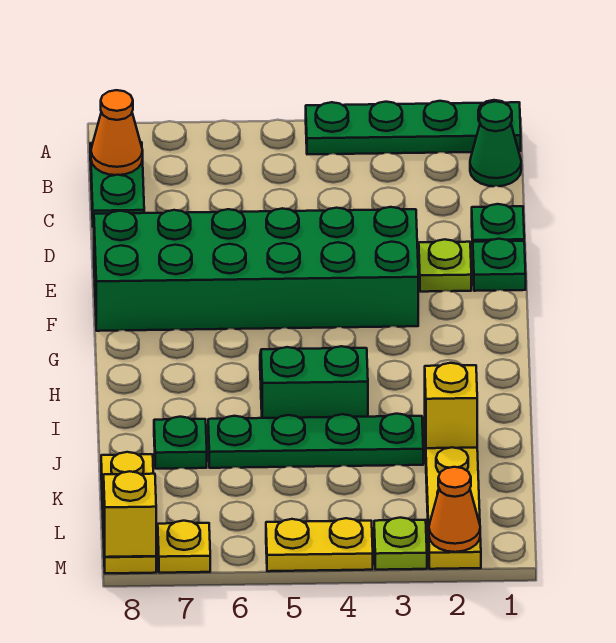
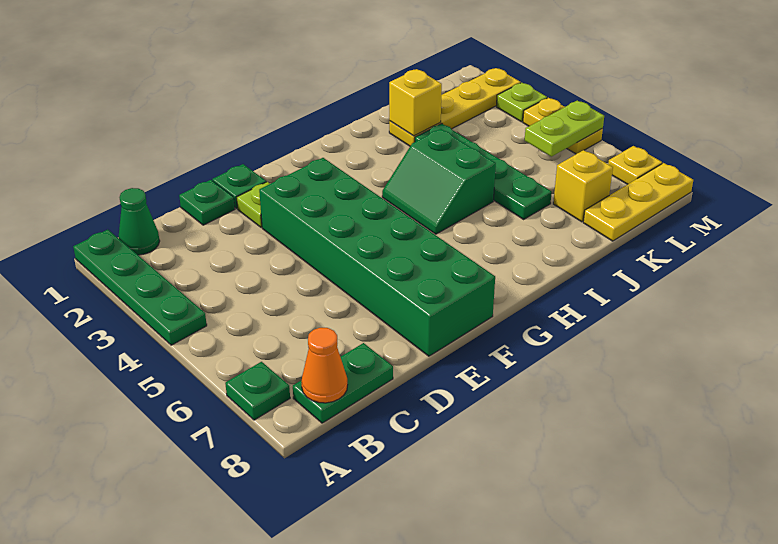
green 1x1 plate [154,417,207,469] -> green 1x1 plate moved to [225,362,290,420]
none -> lime 1x2 plate [525,100,604,157]
orange 1x1 cone [429,467,480,552] -> none
yellow 1x1 brick [104,471,156,557] -> yellow 1x1 brick moved to [553,150,613,222]

